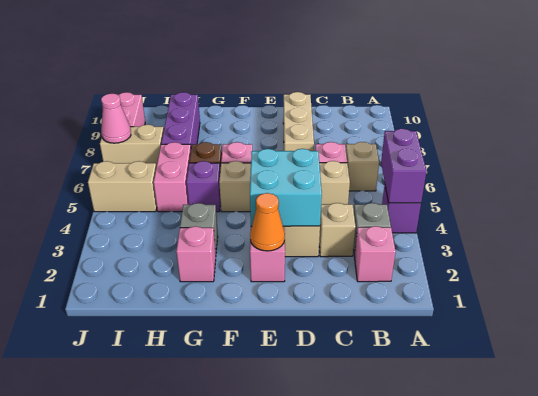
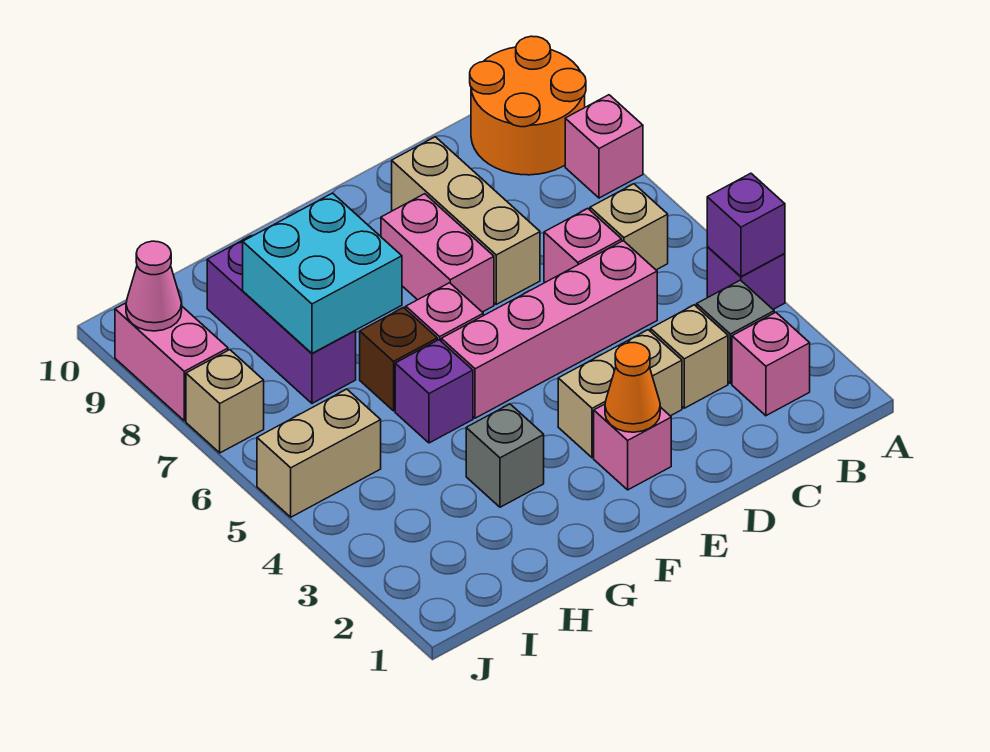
purple 1x2 brick [381,129,427,203] -> purple 1x1 brick [707,173,785,277]
none -> orange 2x2 round brick [470,36,586,175]
tan 1x4 brick [219,161,350,212] -> pink 1x4 brick [441,241,657,418]
cyan 2x2 brick [250,149,322,226] -> cyan 2x2 brick moved to [243,193,402,353]
pink 1x1 brick [176,226,216,282] -> pink 1x1 brick moved to [565,95,643,198]
pink 1x2 brick [154,142,191,212] -> pink 1x2 brick moved to [381,194,494,312]
tan 1x2 brick [100,125,164,167] -> tan 1x1 brick [186,350,264,453]
pink 1x1 cone [101,94,131,143] -> pink 1x1 cone moved to [126,241,182,331]

